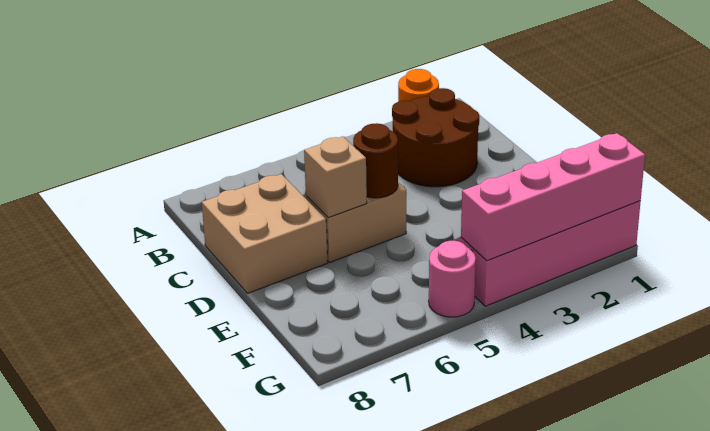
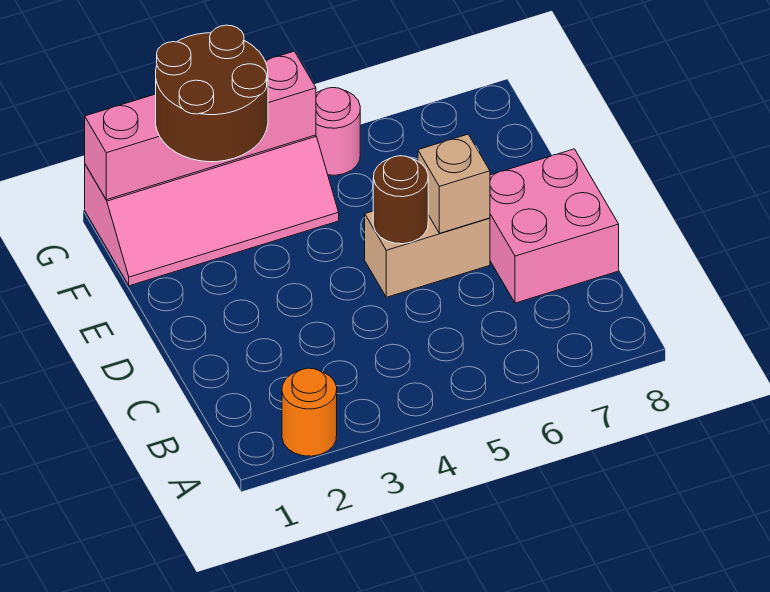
brown 2x2 round brick [392,88,479,187] -> brown 2x2 round brick moved to [156,25,268,162]
tan 2x2 brick [202,174,328,293] -> pink 2x2 brick [490,149,619,303]

